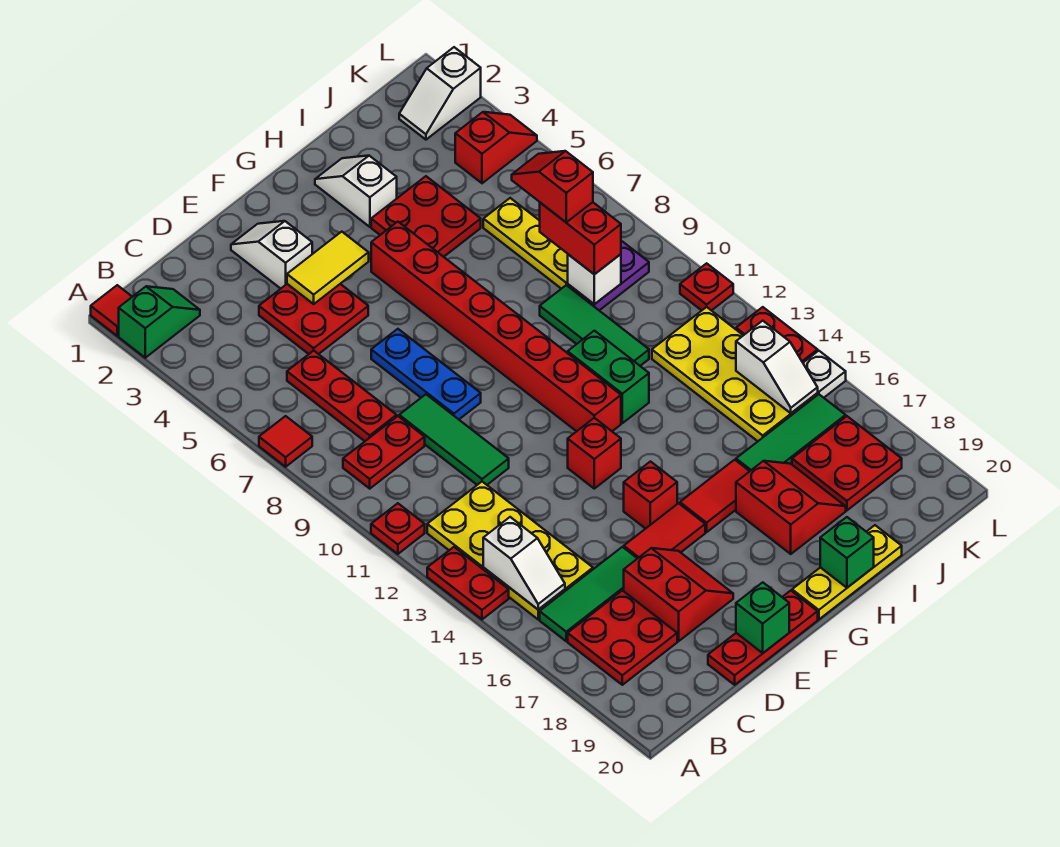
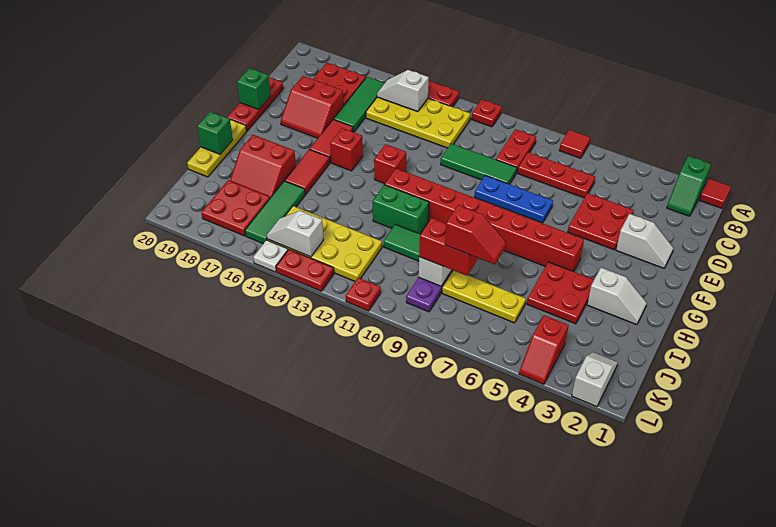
yellow 1x2 tile [287,232,369,304] -> none

